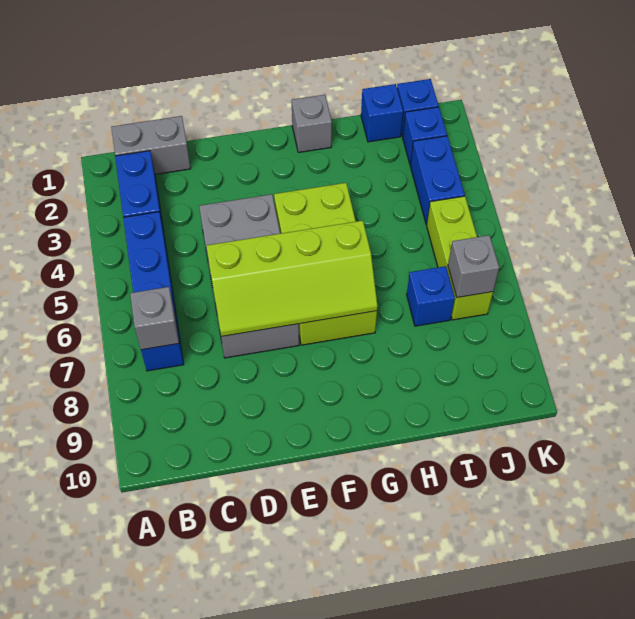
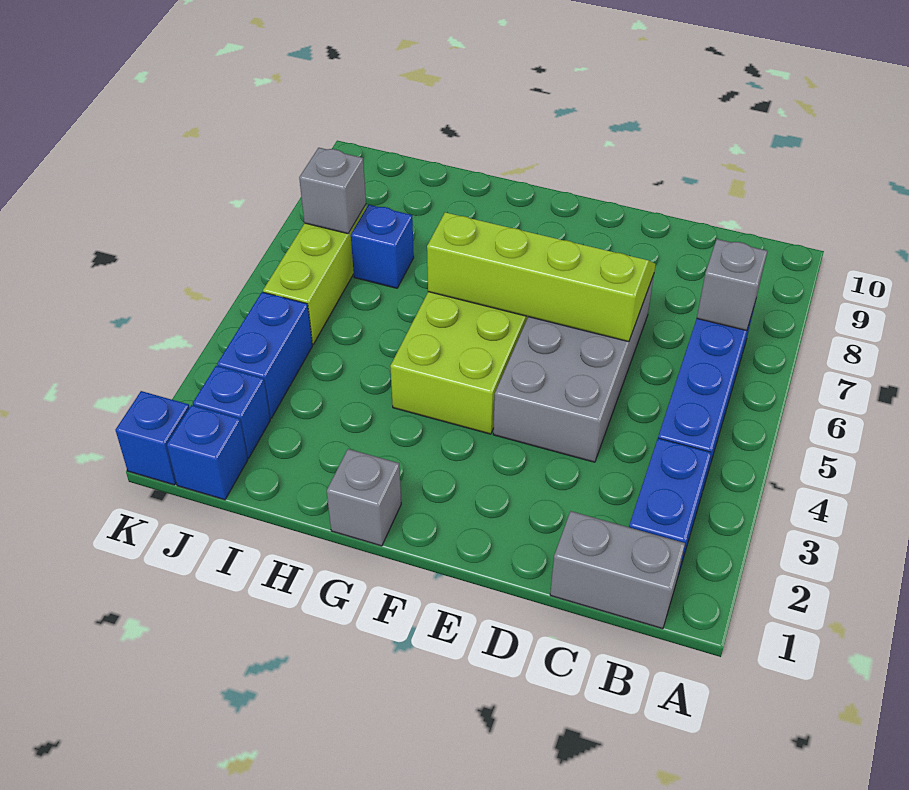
blue 1x1 brick [361,84,403,142] -> blue 1x1 brick moved to [115,391,190,485]

